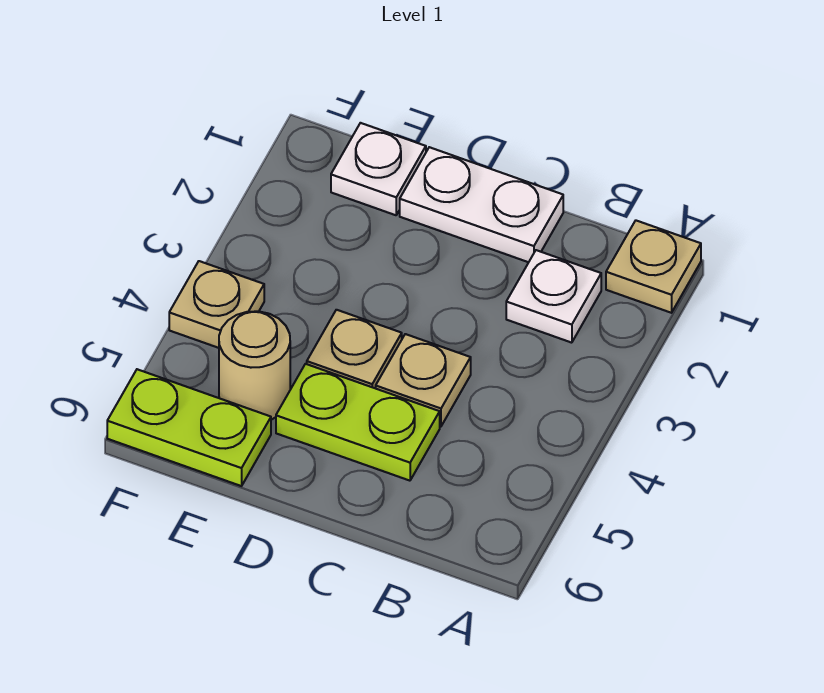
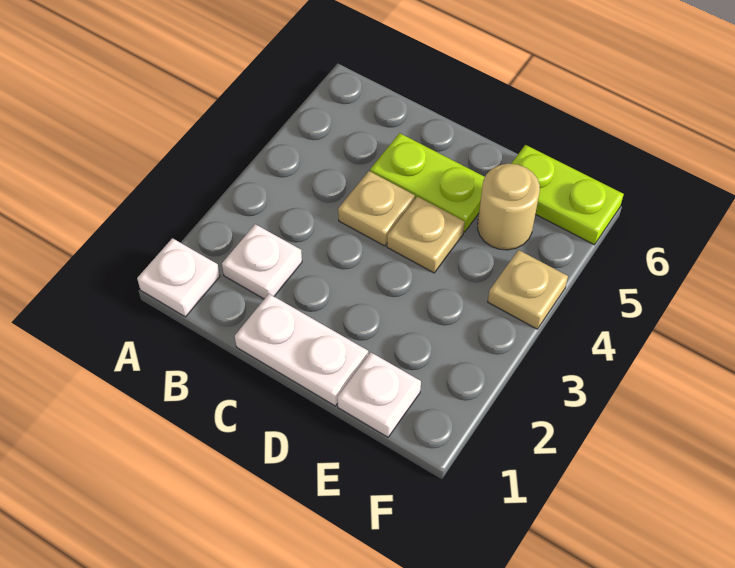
tan 1x1 plate [606,221,701,313] -> white 1x1 plate [137,238,220,317]

